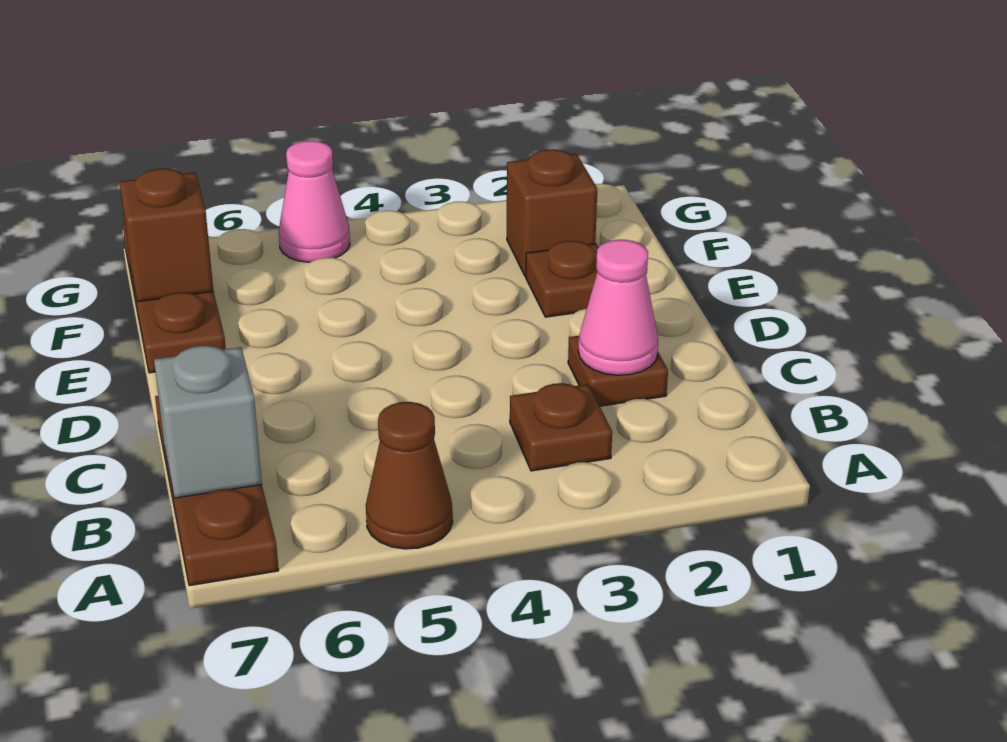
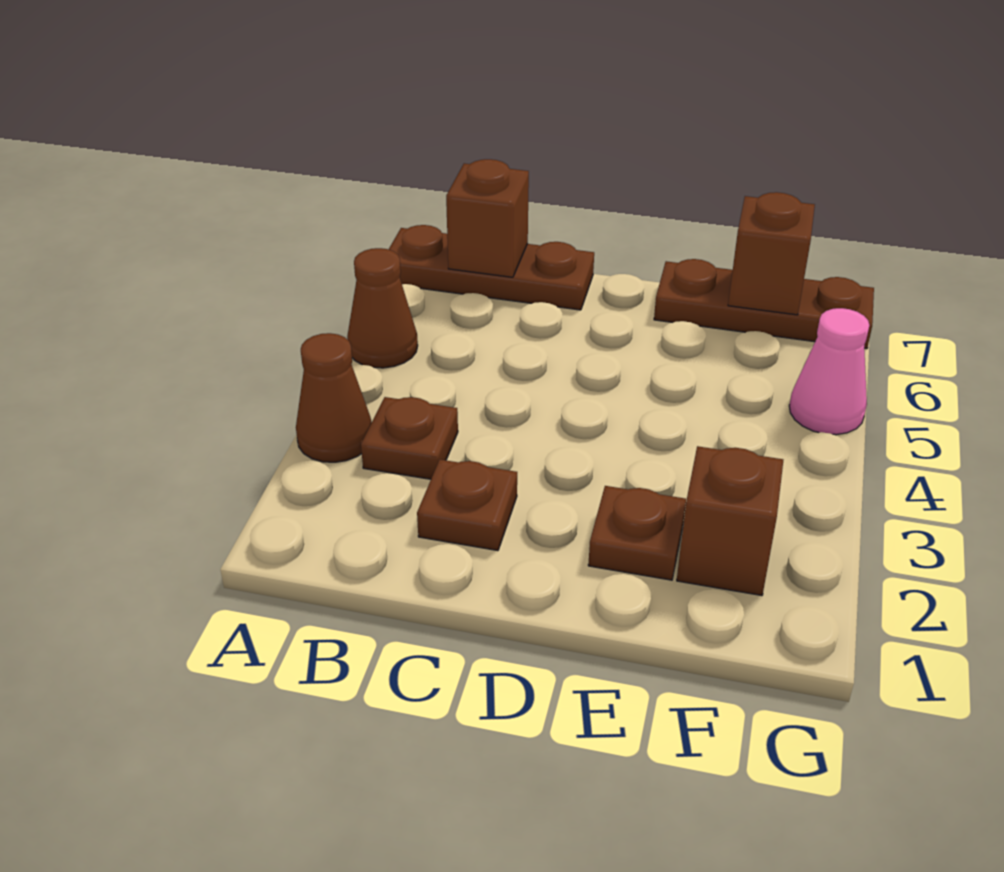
none -> brown 1x1 cone [296,333,372,462]
grey 1x1 brick [154,346,262,498] -> brown 1x1 brick [446,159,529,277]
pink 1x1 cone [578,240,658,375] -> none

